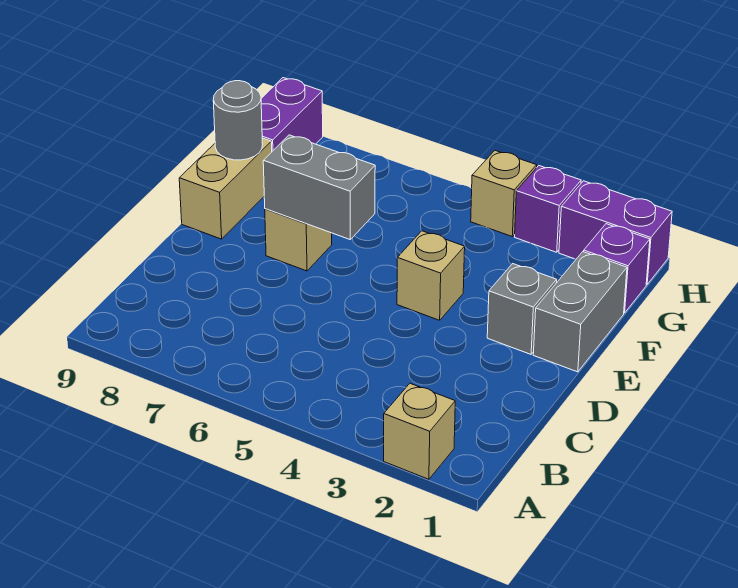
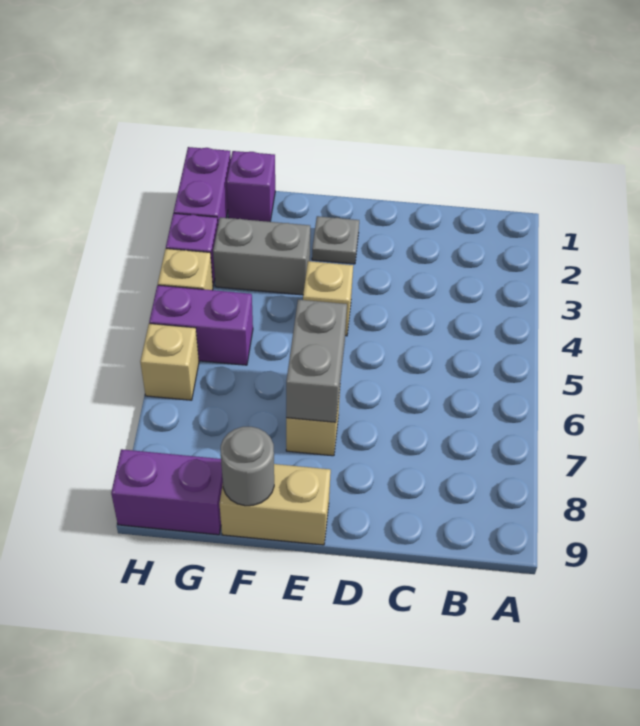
tan 1x1 brick [384,383,455,479] -> tan 1x1 brick moved to [140,324,199,400]
grey 1x2 brick [533,252,627,372] -> grey 1x2 brick moved to [213,217,310,295]
grey 1x1 brick [487,264,557,354] -> grey 1x1 plate [312,216,359,264]
none -> purple 1x2 brick [149,285,253,365]

